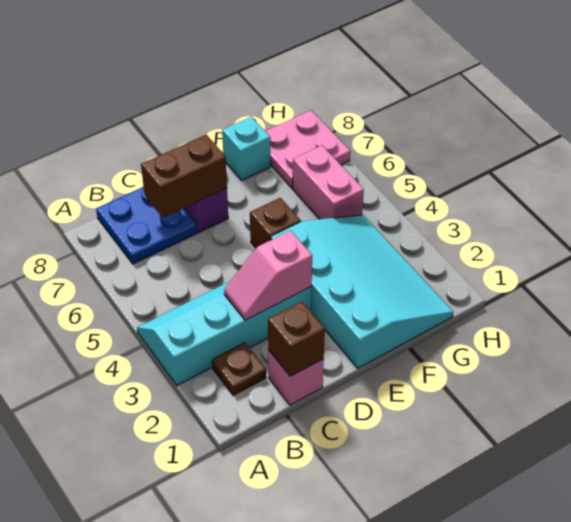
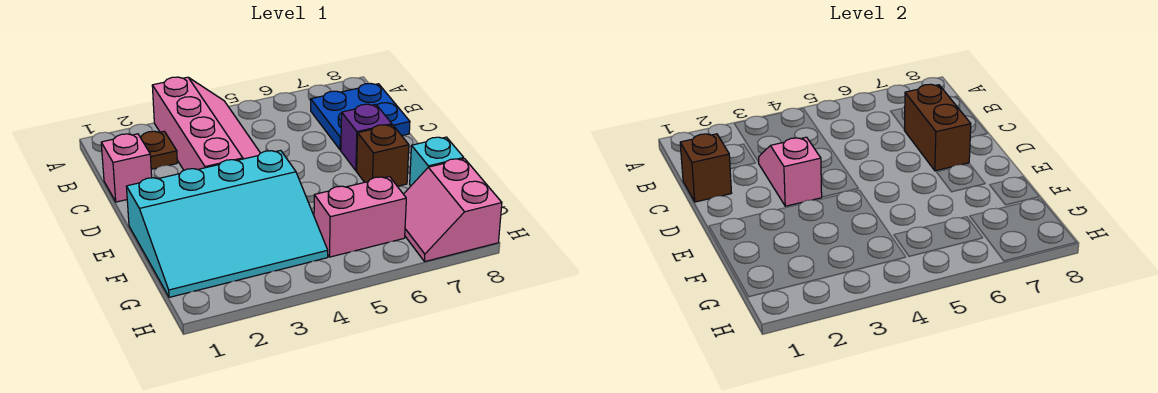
cyan 2x4 slope [137,281,312,386] -> pink 2x4 slope [152,77,260,170]
brown 1x1 brick [250,198,301,248] -> brown 1x1 brick moved to [357,125,409,186]
pink 2x2 plate [265,110,350,188] -> pink 2x2 slope [404,159,502,262]

